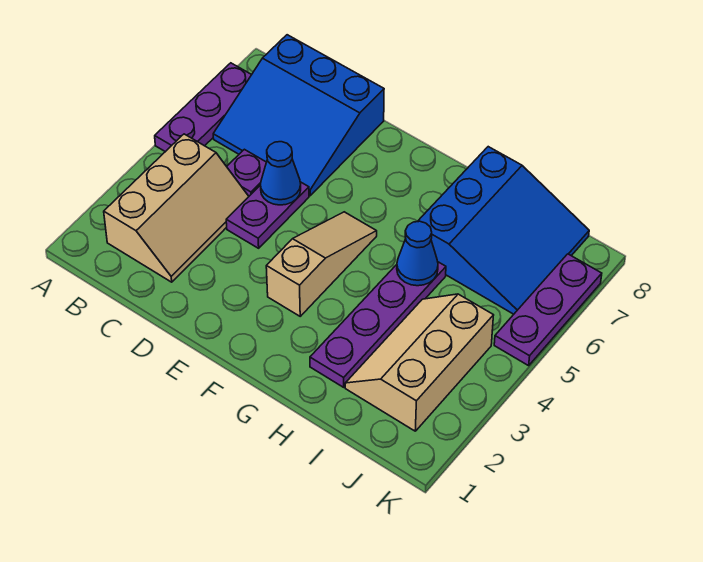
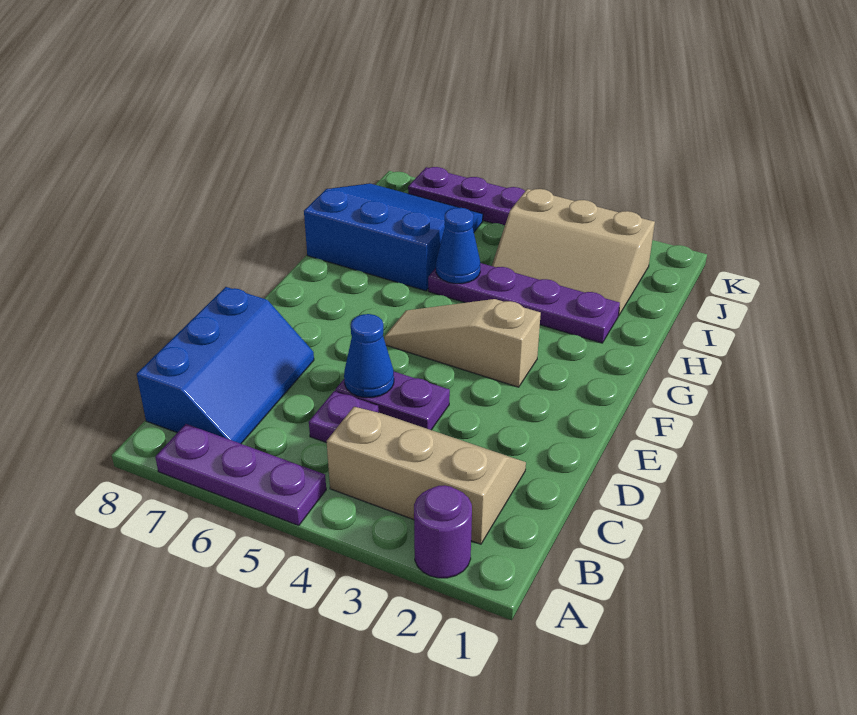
none -> purple 1x1 round brick [414,485,472,578]
blue 3x3 slope [213,35,384,196] -> blue 2x3 slope [137,287,314,444]

